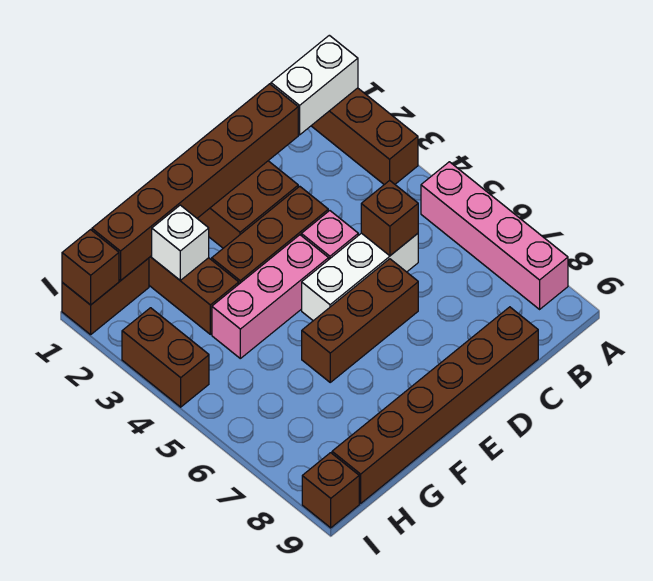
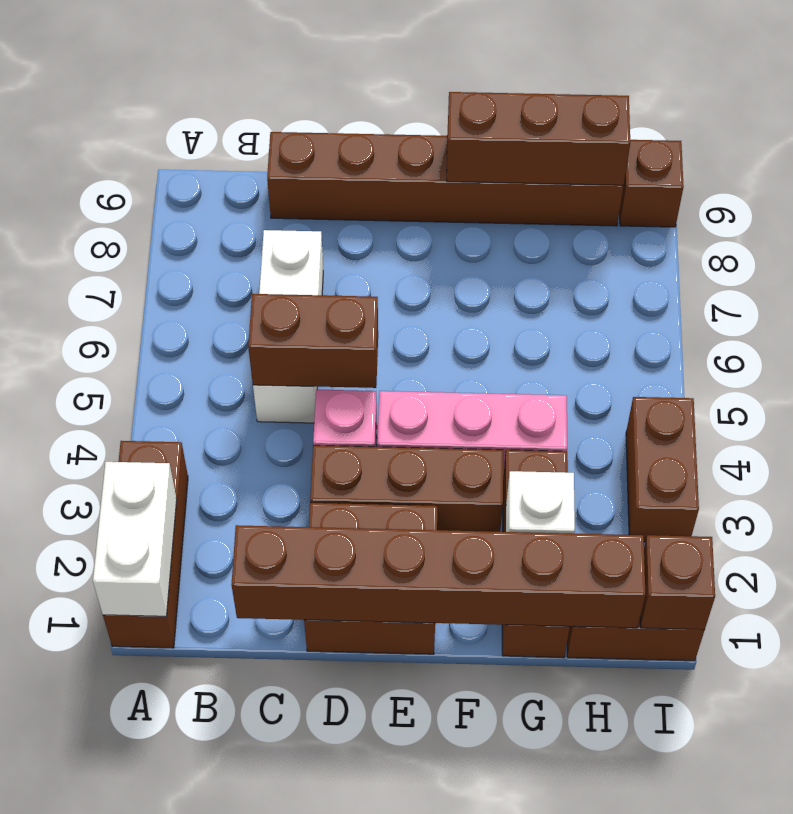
white 1x2 brick [271,35,358,135] -> white 1x2 brick turned to [93,462,177,616]
pink 1x4 brick [421,162,568,309] -> none
white 1x3 brick [302,233,418,321] -> white 1x3 brick turned to [253,230,323,423]
brown 1x1 brick [361,180,418,256] -> brown 1x2 brick [248,294,378,388]
brown 1x3 brick [302,259,418,382] -> brown 1x3 brick moved to [447,92,630,185]

